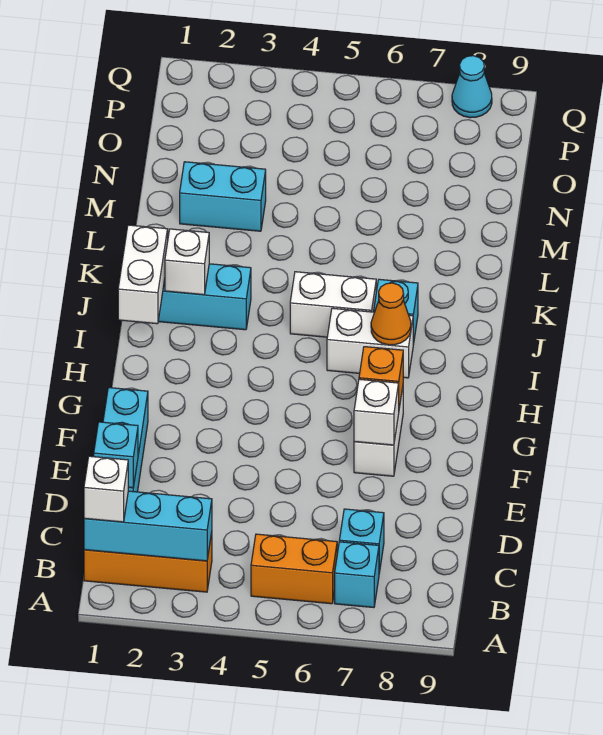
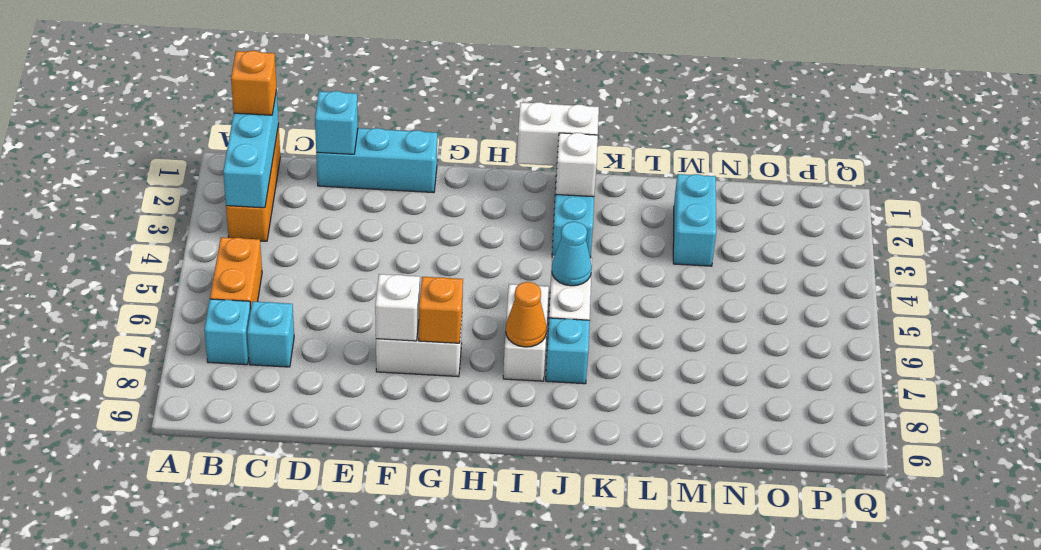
white 1x1 brick [84,456,129,522] -> orange 1x1 brick [231,51,277,115]
cyan 1x1 cone [452,56,492,118] -> cyan 1x1 cone moved to [552,222,592,286]

